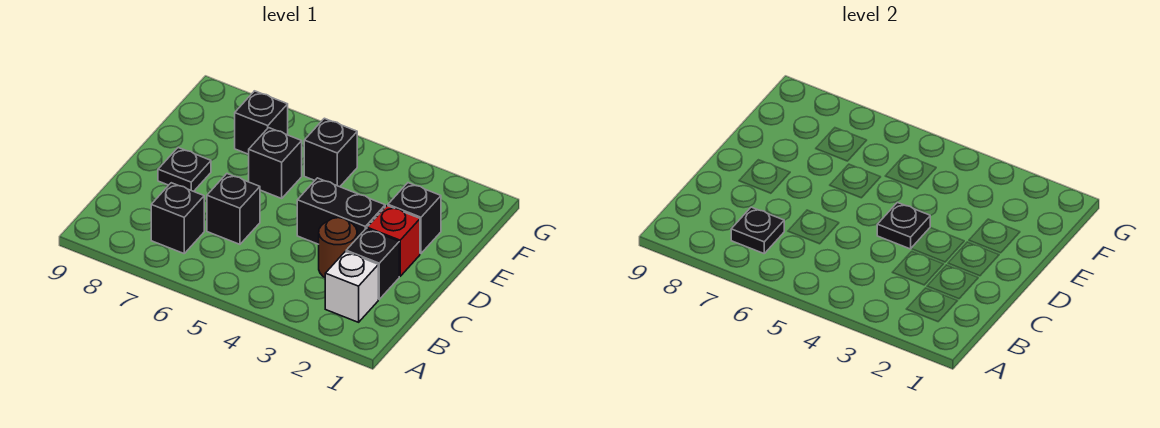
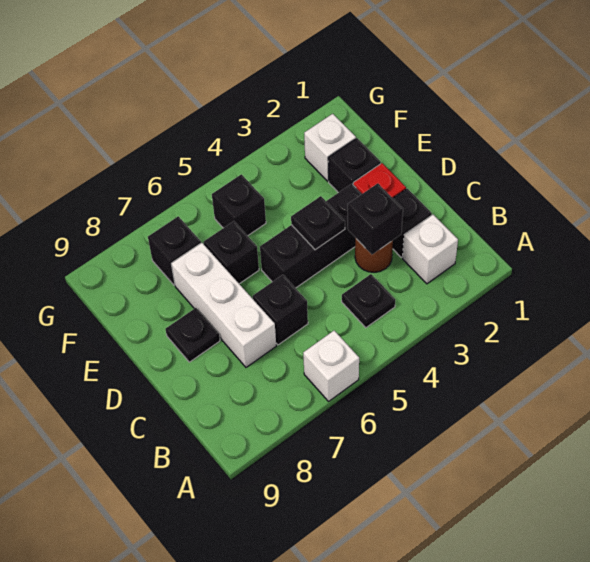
none -> white 1x1 brick [303,331,359,401]
black 1x1 brick [151,183,204,253] -> black 1x1 brick moved to [348,183,403,255]
black 1x1 plate [731,207,784,253] -> black 1x1 plate moved to [342,274,395,328]
none -> white 1x3 brick [171,243,276,367]
black 1x2 brick [297,178,385,244] -> black 1x3 brick [260,184,361,288]
none -> white 1x1 brick [304,114,356,181]

